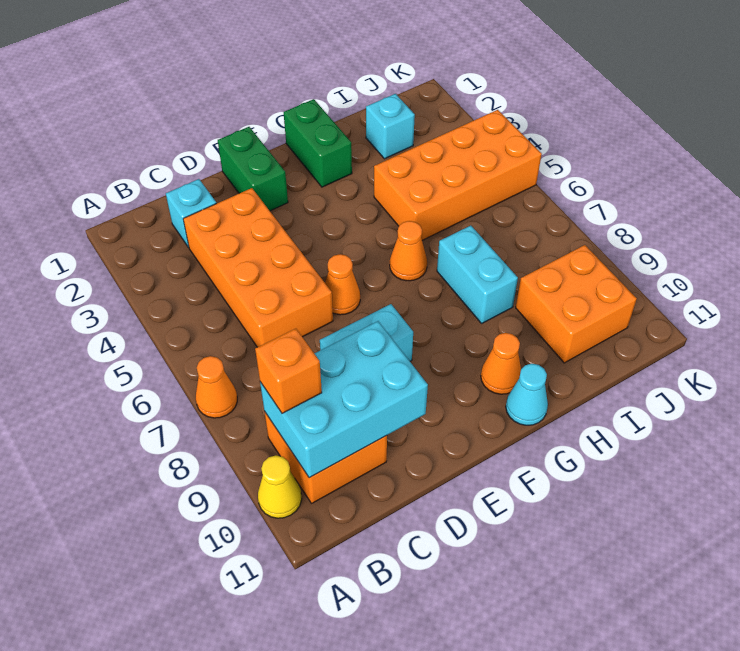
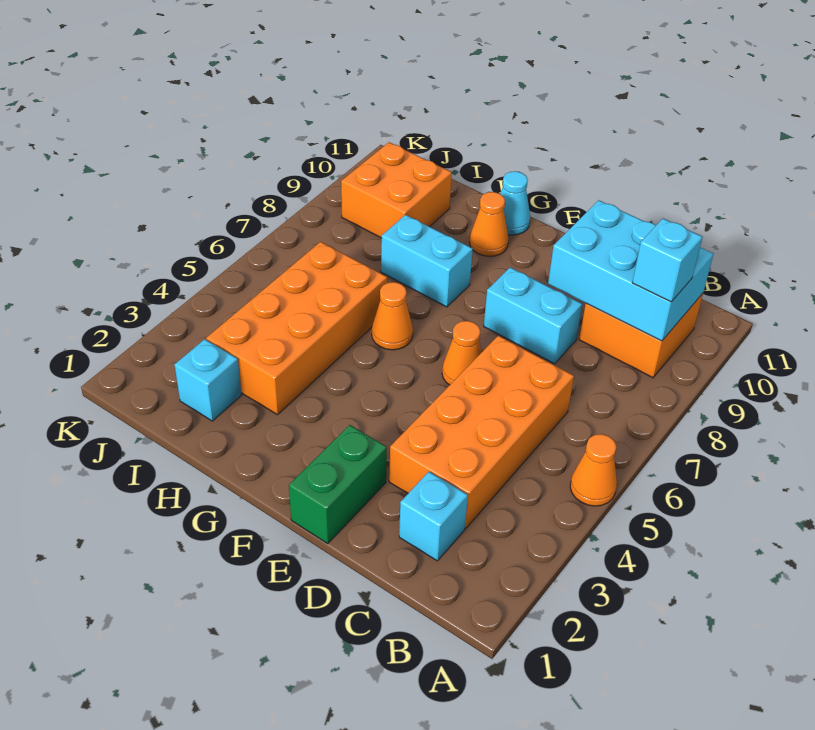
orange 1x1 cone [196,356,237,418] -> orange 1x1 cone moved to [570,434,617,506]
yellow 1x1 cone [258,455,302,518] -> none
orange 1x1 brick [255,329,322,413] -> cyan 1x1 brick [632,219,702,302]
green 1x2 brick [284,99,352,187] -> none
orange 2x4 brick [374,110,542,240] -> orange 2x4 brick turned to [206,242,387,415]
cyan 1x2 brick [437,226,518,323] -> cyan 1x2 brick turned to [381,215,473,307]

